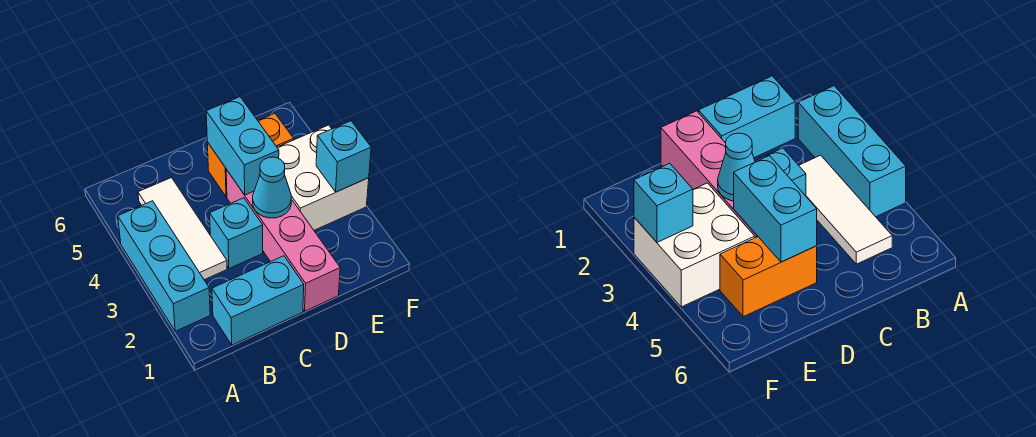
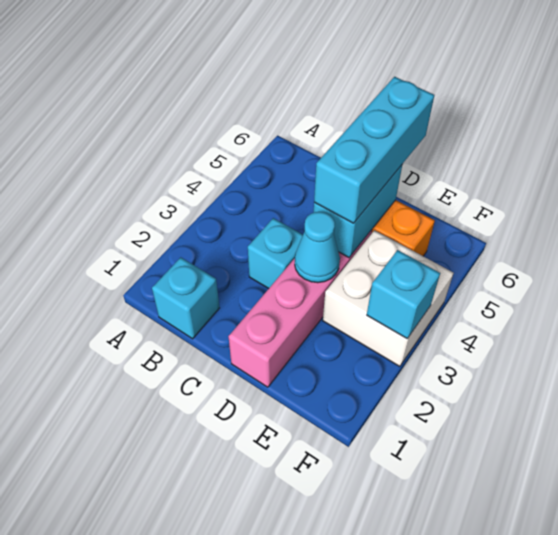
cyan 1x3 brick [118,201,210,331] -> cyan 1x3 brick moved to [314,77,434,223]
cyan 1x2 brick [212,256,304,345] -> cyan 1x1 brick [152,257,219,339]
white 1x3 tile [138,178,227,280] -> none

